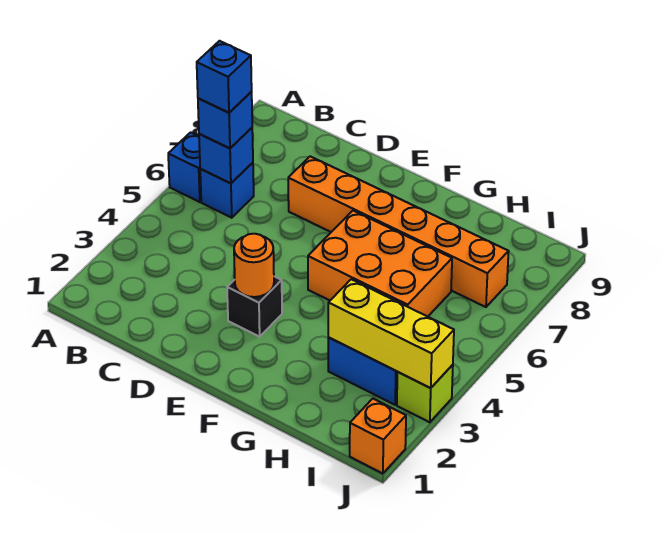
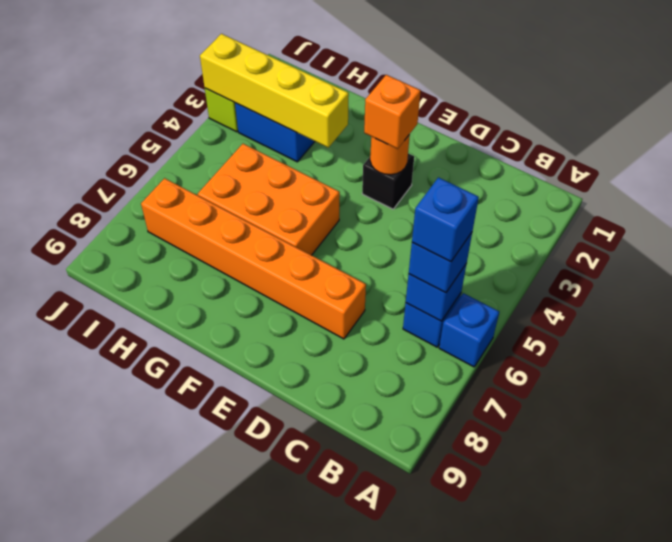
yellow 1x3 brick [328,279,454,388] -> yellow 1x4 brick [200,34,349,147]
orange 1x1 brick [350,399,406,474] -> orange 1x1 brick moved to [364,75,421,149]

